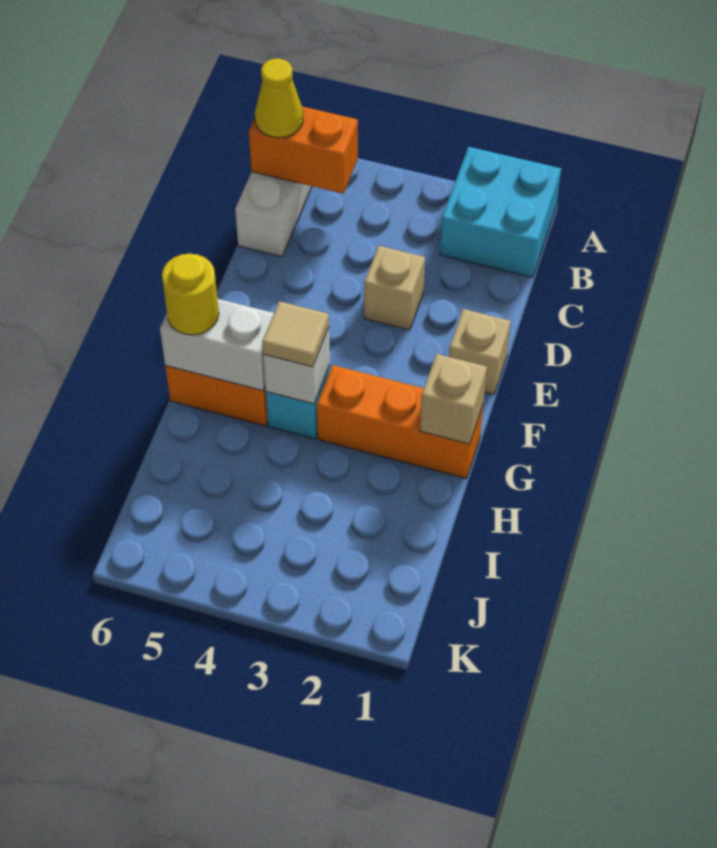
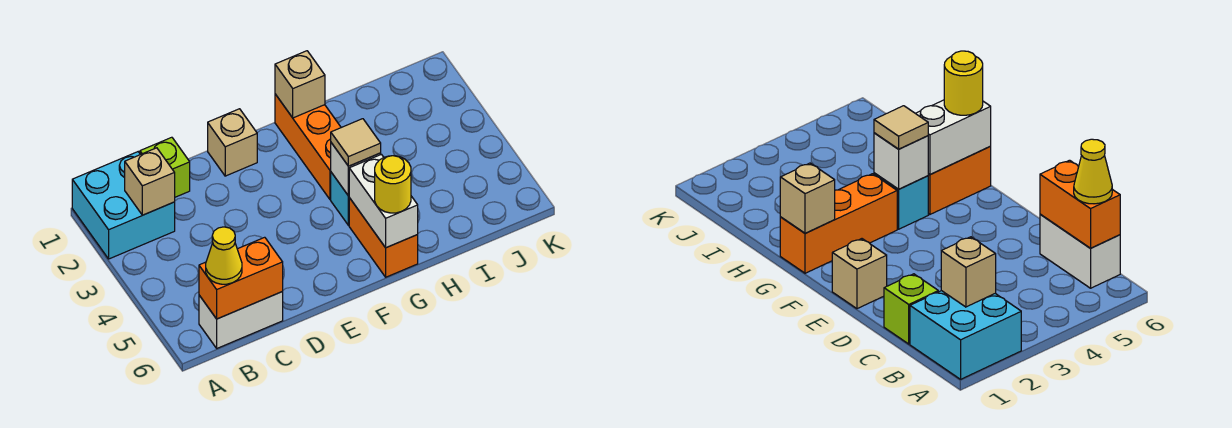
orange 1x2 brick [249,107,358,194] -> orange 1x2 brick turned to [199,237,283,319]
none -> lime 1x1 brick [140,137,190,197]
tan 1x1 brick [364,246,425,330] -> tan 1x1 brick moved to [125,148,175,215]

